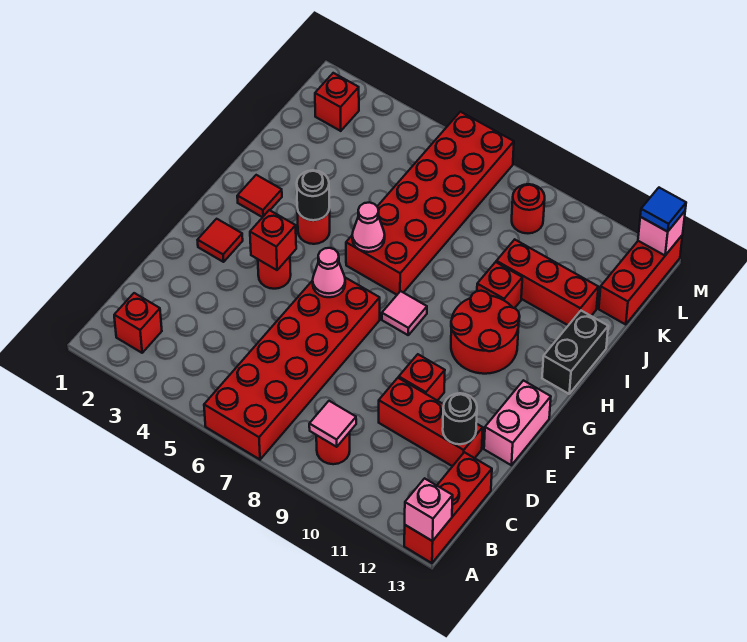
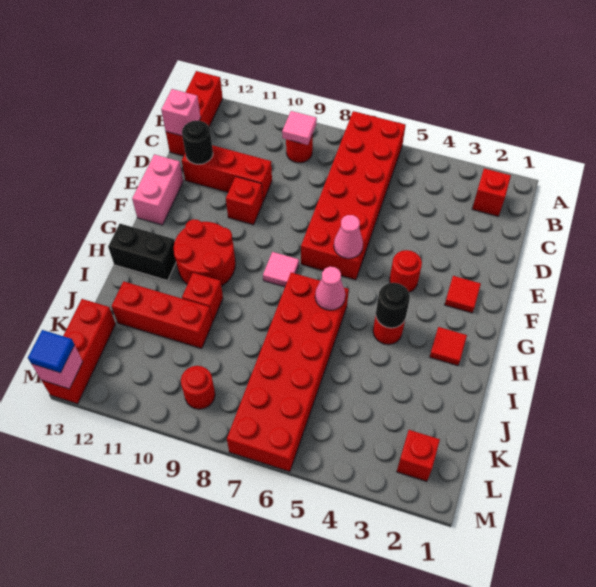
pink 1x1 brick [405,478,453,541] -> pink 1x1 brick moved to [161,89,201,136]
red 1x1 brick [250,210,296,270] -> none
black 1x2 brick [542,311,608,394] -> black 1x2 brick turned to [108,224,176,280]

